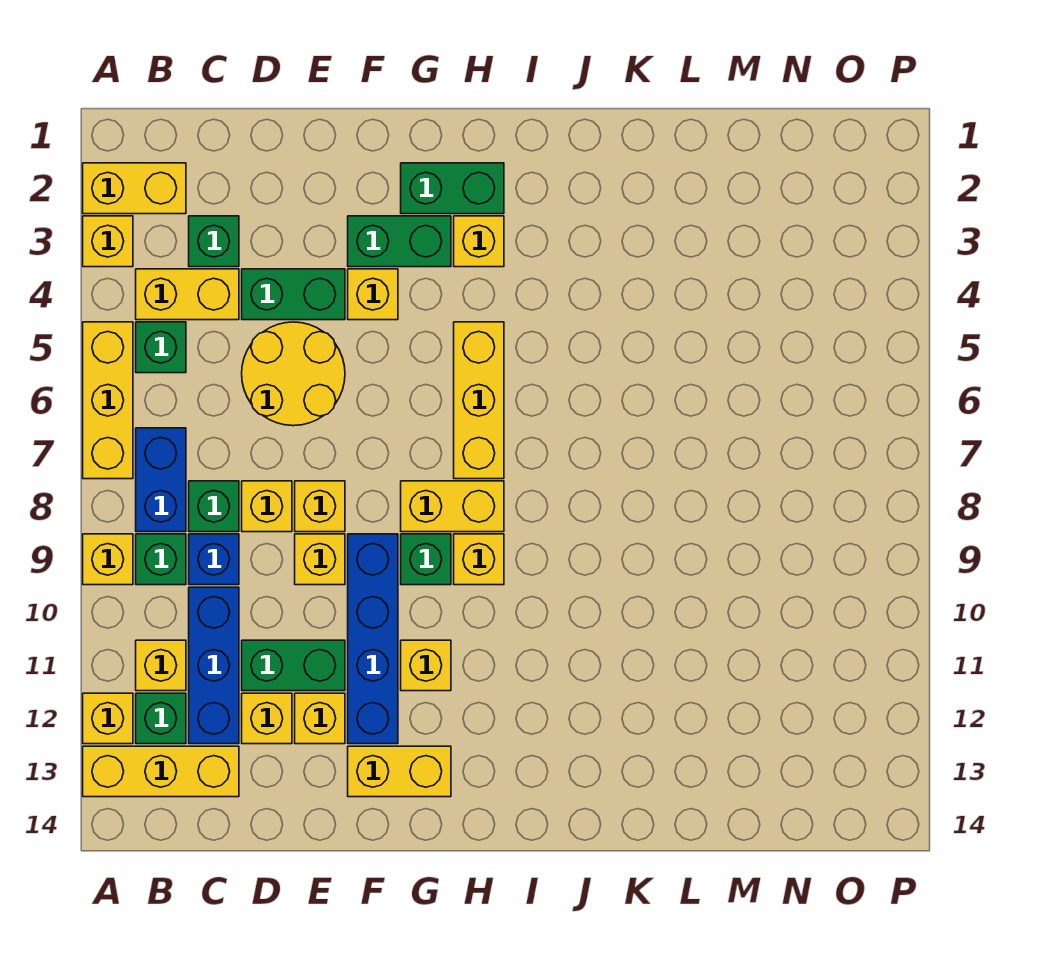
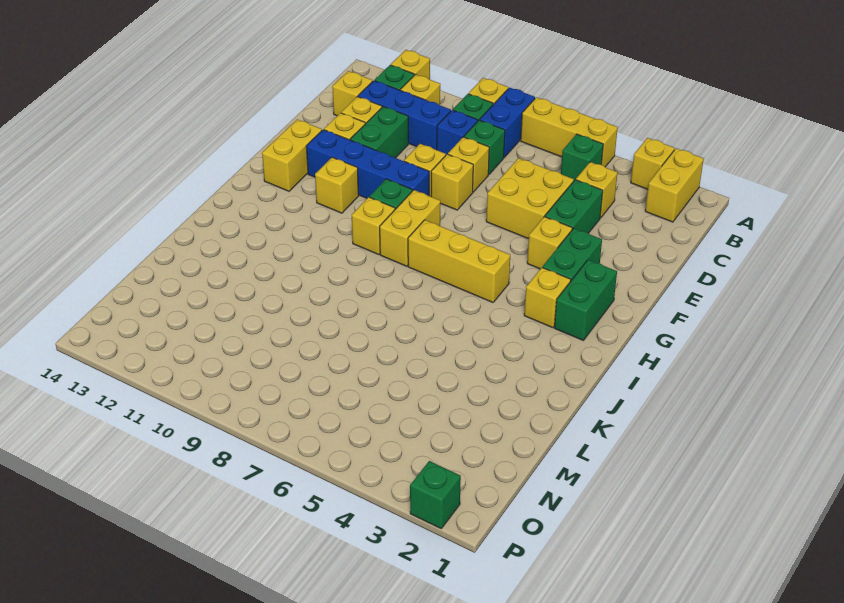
yellow 1x3 brick [83,746,239,797] -> yellow 1x1 brick [332,71,373,116]
yellow 1x2 brick [136,269,239,320] -> yellow 1x1 brick [576,162,617,218]
blue 1x2 brick [136,428,186,532] -> blue 1x2 brick turned to [480,88,535,157]
green 1x1 brick [189,216,239,267] -> green 1x1 brick moved to [410,461,461,528]
yellow 2x2 round brick [242,322,345,426] -> yellow 2x2 brick [486,158,574,239]

